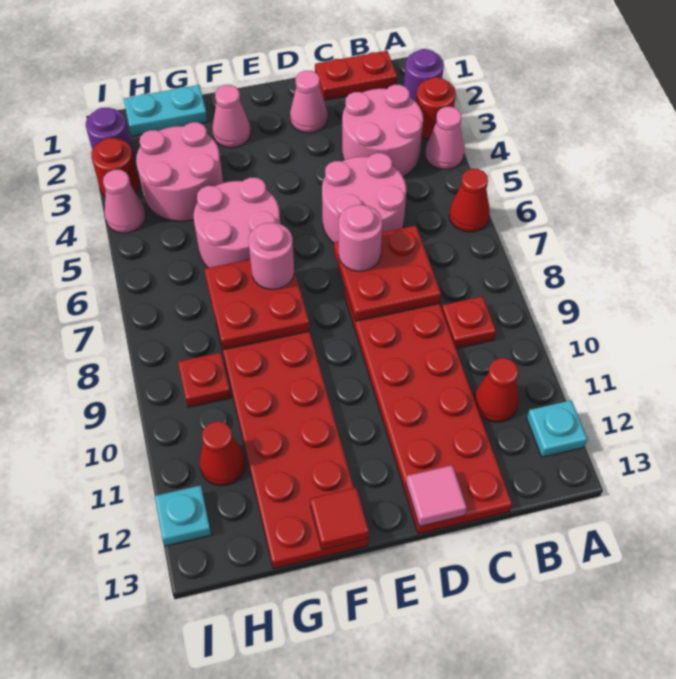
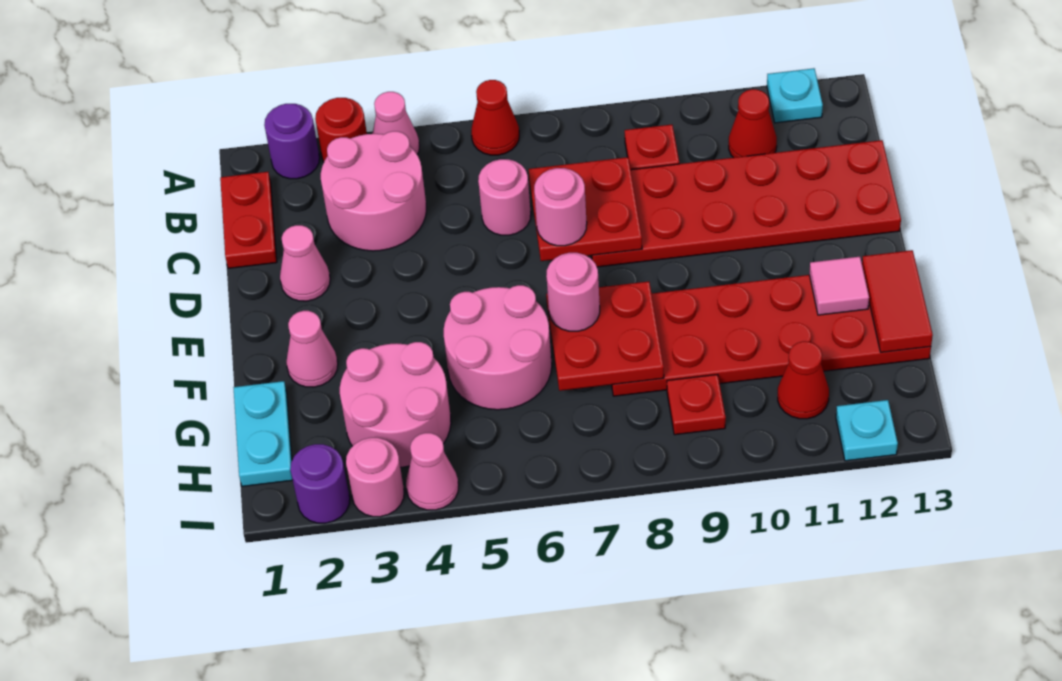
pink 2x2 round brick [322,153,406,243] -> pink 1x1 round brick [478,159,531,235]
pink 1x1 tile [406,465,467,526] -> pink 1x1 tile moved to [809,257,869,315]
red 1x1 tile [310,488,369,550] -> red 1x2 tile [862,250,933,352]
red 1x1 round brick [91,138,139,196] -> pink 1x1 round brick [346,438,404,517]

